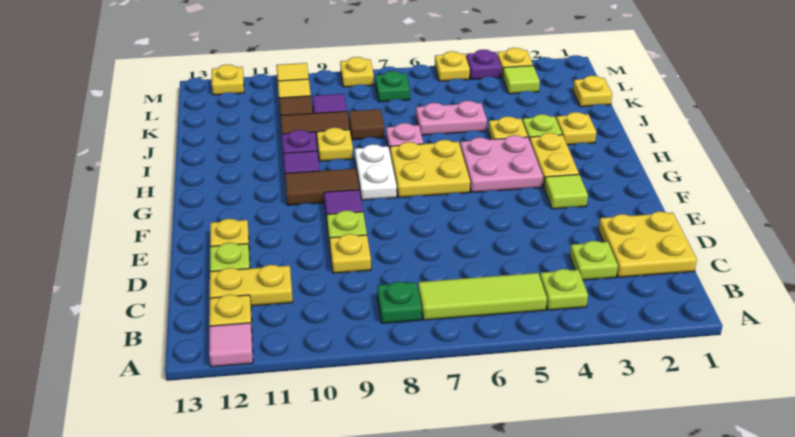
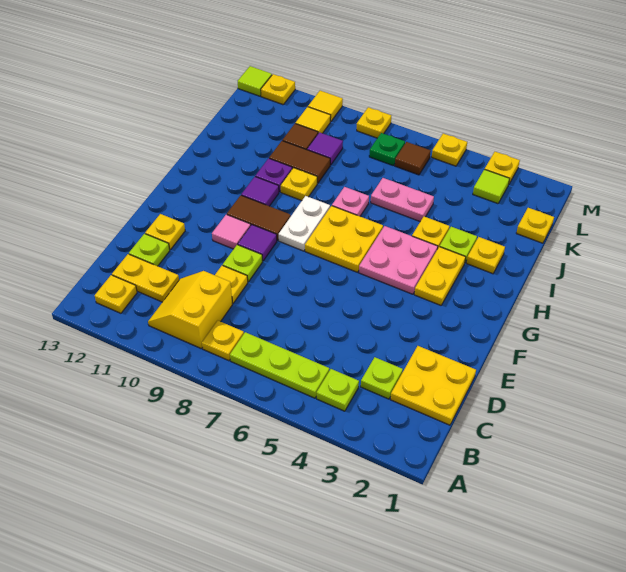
pink 1x1 tile [209,323,253,367] -> pink 1x1 tile moved to [212,215,251,249]
lime 1x3 tile [418,273,547,320] -> lime 1x3 plate [230,332,329,398]
green 1x1 plate [377,282,422,323] -> yellow 1x1 plate [202,320,244,361]
none -> yellow 2x2 slope [148,271,233,348]
lime 1x1 tile [544,174,588,209] -> lime 1x1 tile moved to [238,66,272,96]
brown 1x1 tile [349,109,384,140] -> brown 1x1 tile moved to [395,142,431,175]
purple 1x1 plate [466,50,501,79] -> none

